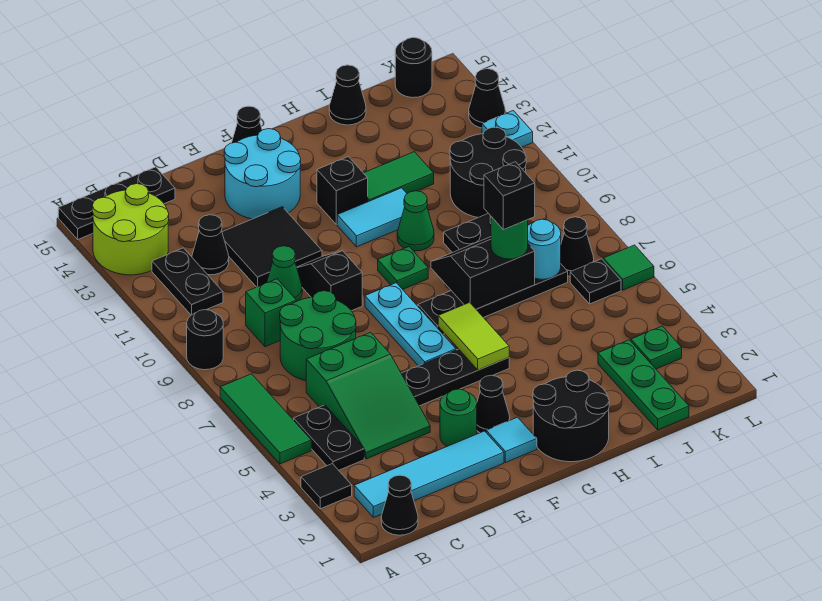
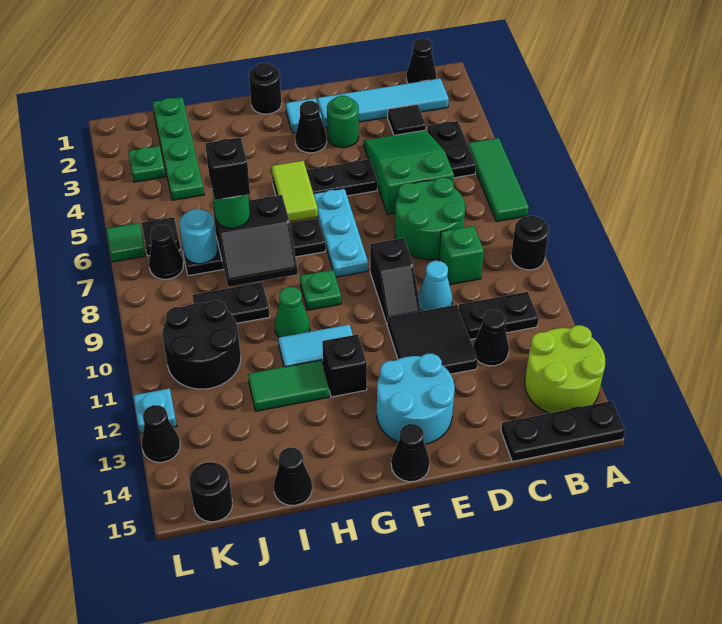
black 1x1 tile [301,464,352,509] -> black 1x1 tile moved to [388,104,426,135]
black 1x2 plate [152,248,223,315] -> black 1x2 plate turned to [459,292,539,340]
green 1x1 cone [267,246,302,301] -> cyan 1x1 cone [418,261,452,311]
black 2x2 round brick [533,370,609,462] -> black 1x1 round brick [249,63,282,114]
green 1x3 plate [598,340,689,430] -> green 1x4 plate [152,97,204,200]

